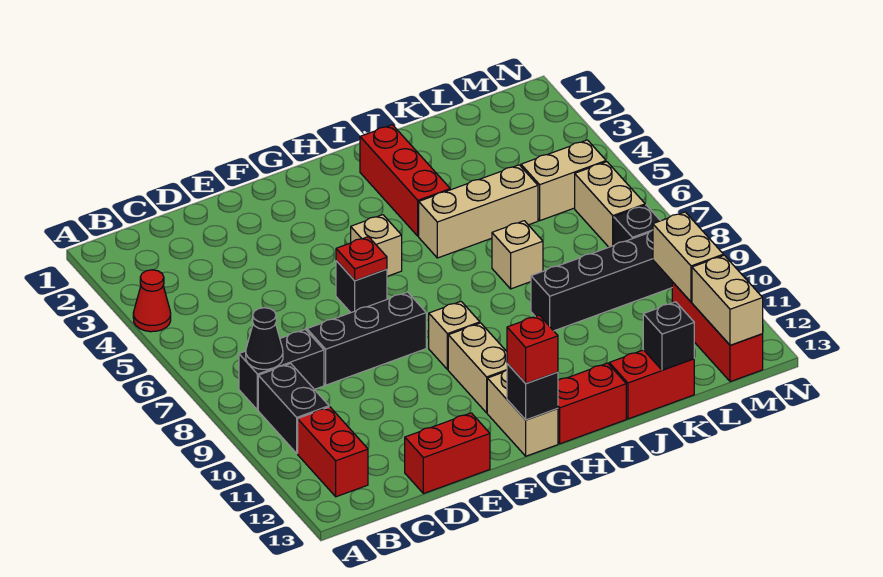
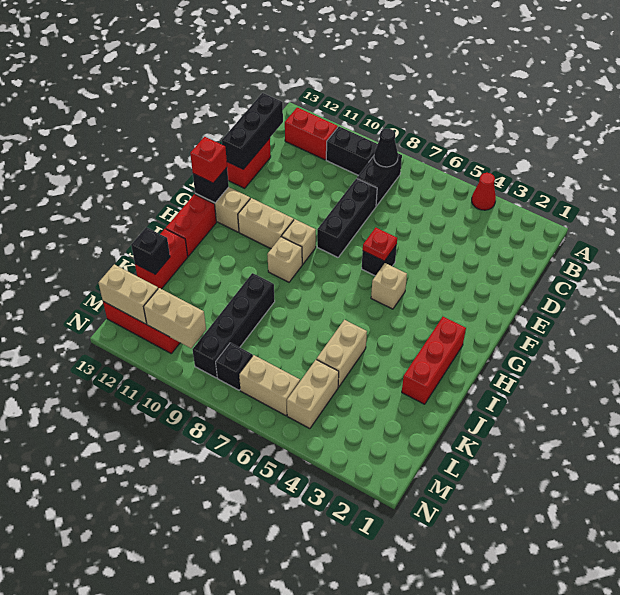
none -> black 1x3 brick [222,93,283,169]
red 1x3 brick [360,125,450,236] -> red 1x3 brick turned to [402,317,466,404]
tan 1x3 brick [419,165,538,258] -> tan 1x2 brick [317,320,367,387]
tan 1x1 brick [492,221,543,289] -> tan 1x1 brick moved to [267,237,302,282]

